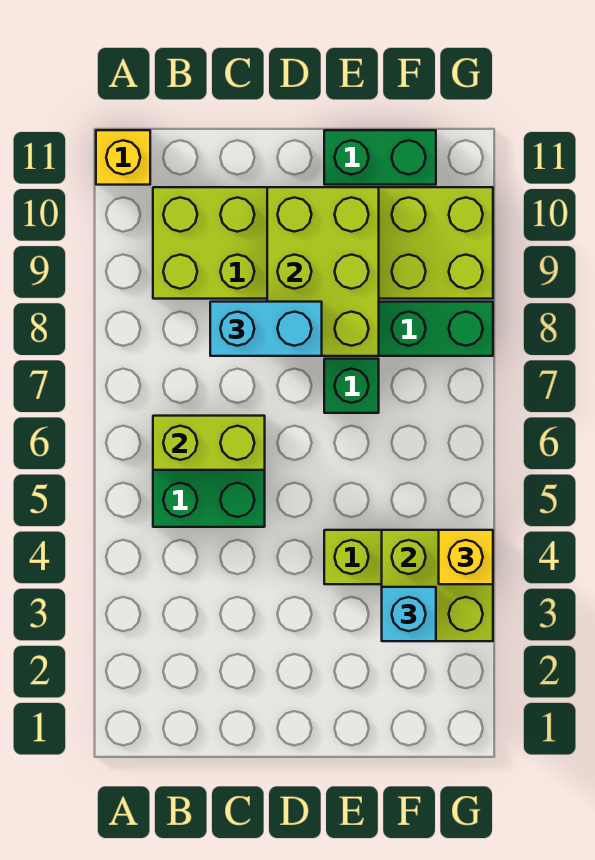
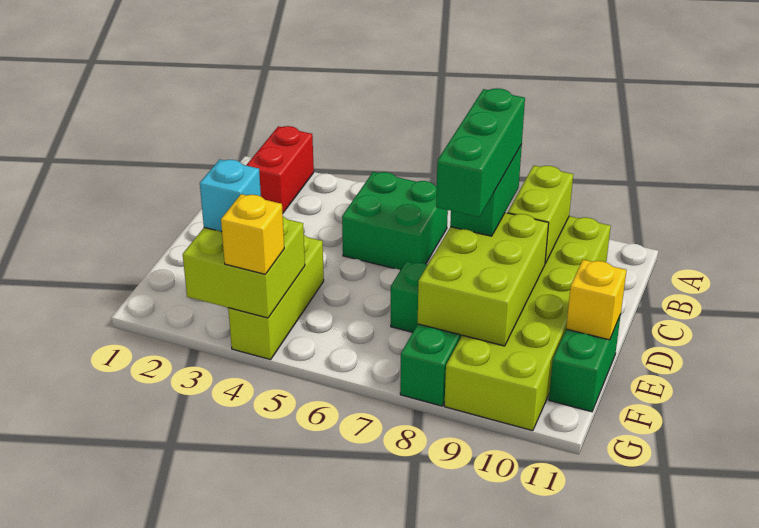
none -> red 1x2 brick [246,126,314,213]
yellow 1x1 brick [96,130,150,185] -> yellow 1x1 brick moved to [566,260,626,340]
lime 1x2 brick [153,416,265,470] -> lime 1x2 brick moved to [508,166,573,263]
cyan 1x2 brick [210,302,322,356] -> green 1x2 brick [450,145,522,236]
none -> green 1x3 brick [436,88,525,217]
lime 2x3 brick [267,187,379,356] -> lime 2x3 brick turned to [418,213,549,346]

